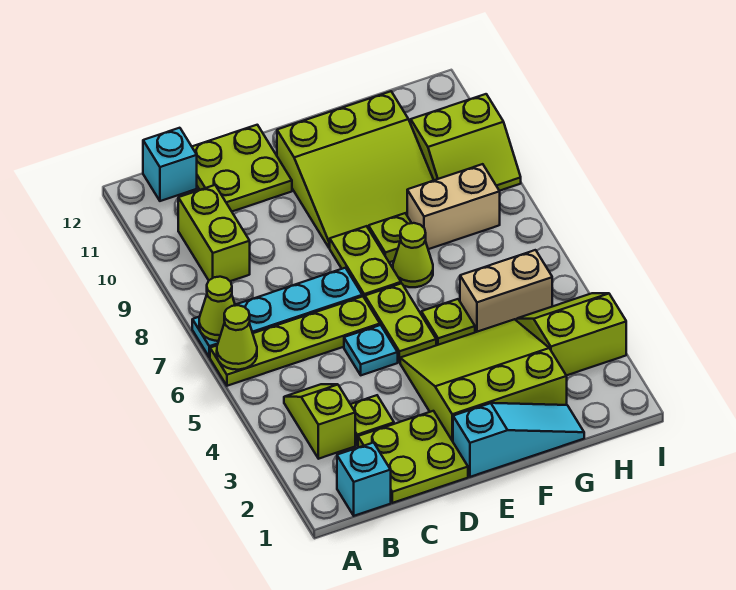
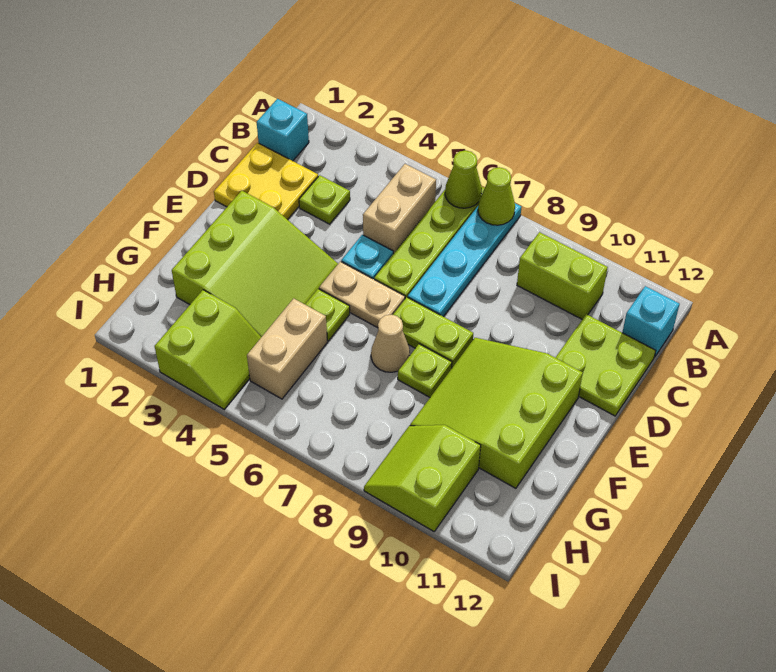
lime 1x2 slope [284,384,355,459] -> none
lime 2x2 plate [358,411,468,503] -> yellow 2x2 plate [214,143,318,220]
cyan 1x3 slope [453,403,584,477] -> none
lime 1x2 plate [365,283,436,362] -> tan 1x2 plate [319,261,405,328]
lime 1x1 cone [393,223,433,287] -> tan 1x1 cone [371,315,410,372]
tan 1x2 brick [407,164,500,249] -> tan 1x2 brick moved to [363,164,436,254]

